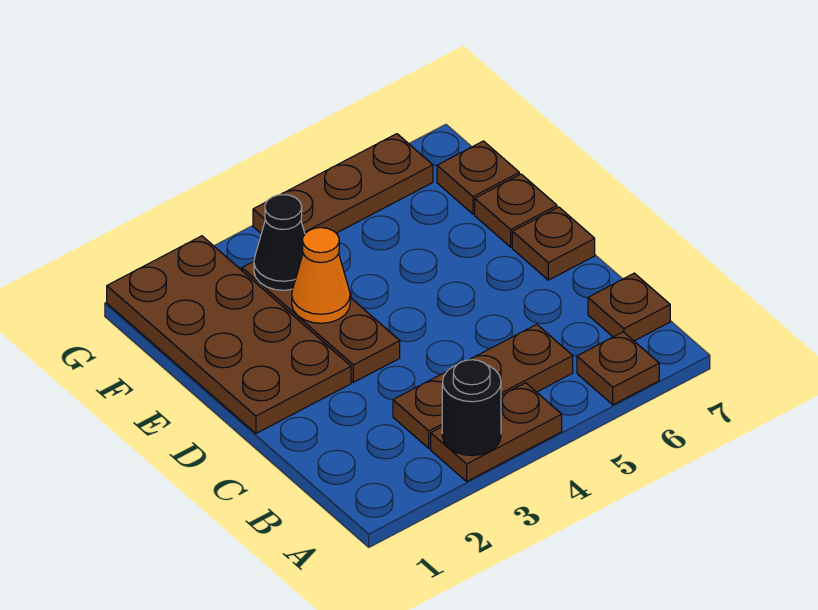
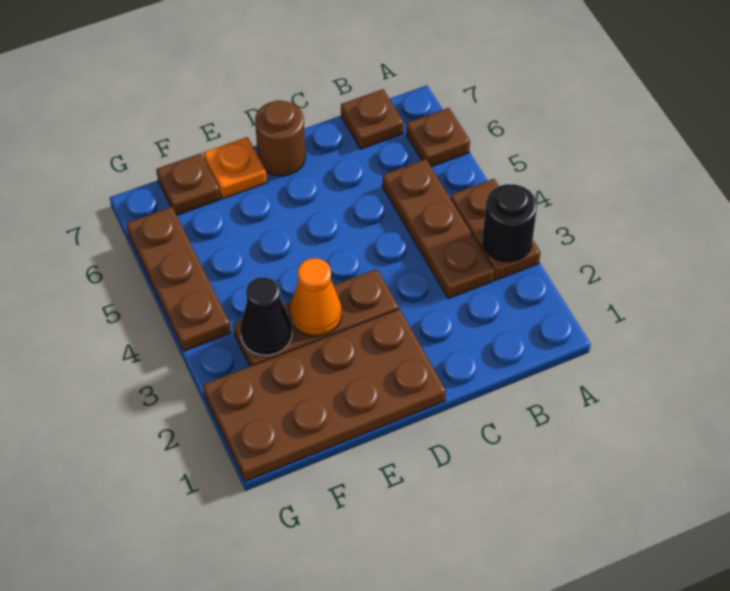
brown 1x1 plate [512,207,595,280] -> brown 1x1 round brick [255,101,305,176]
brown 1x1 plate [475,174,557,247] -> orange 1x1 plate [203,137,267,199]

